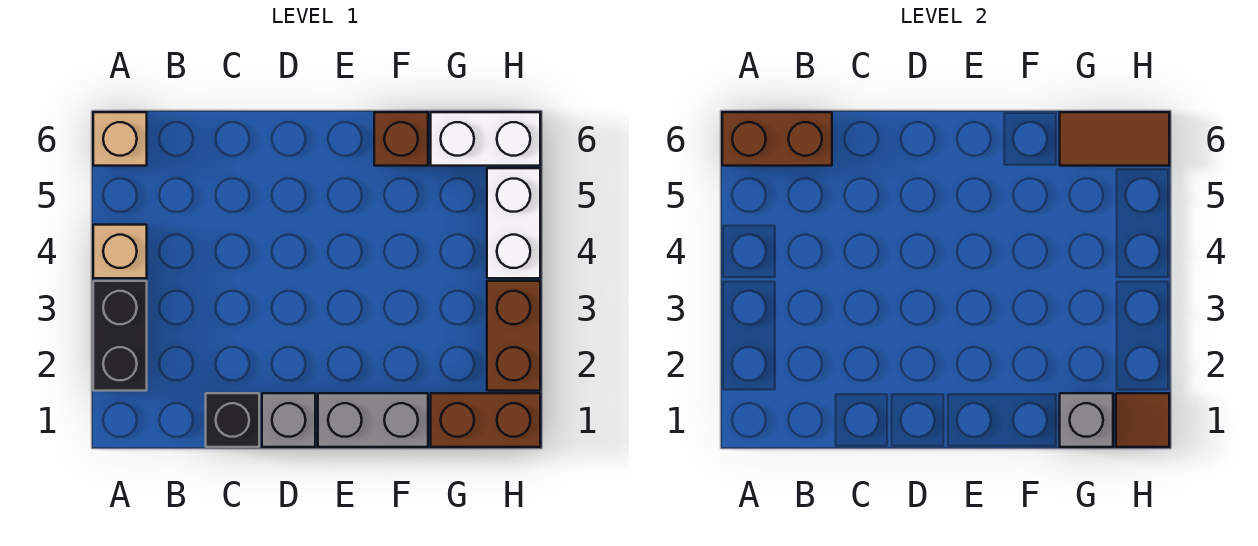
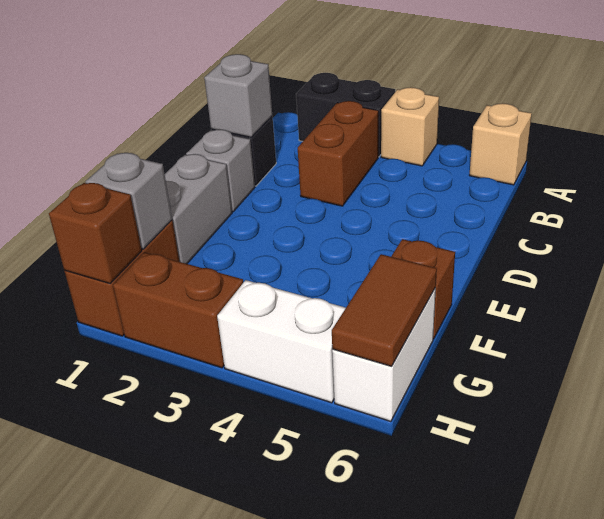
brown 1x2 brick [722,112,832,166] -> brown 1x2 brick moved to [298,101,378,206]
none -> grey 1x1 brick [204,54,272,137]
brown 1x1 tile [1116,393,1169,447] -> brown 1x1 brick [49,183,142,284]

